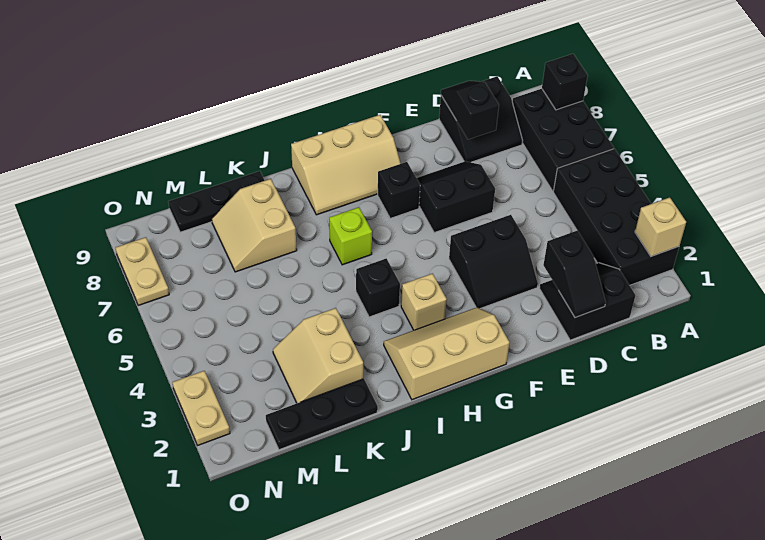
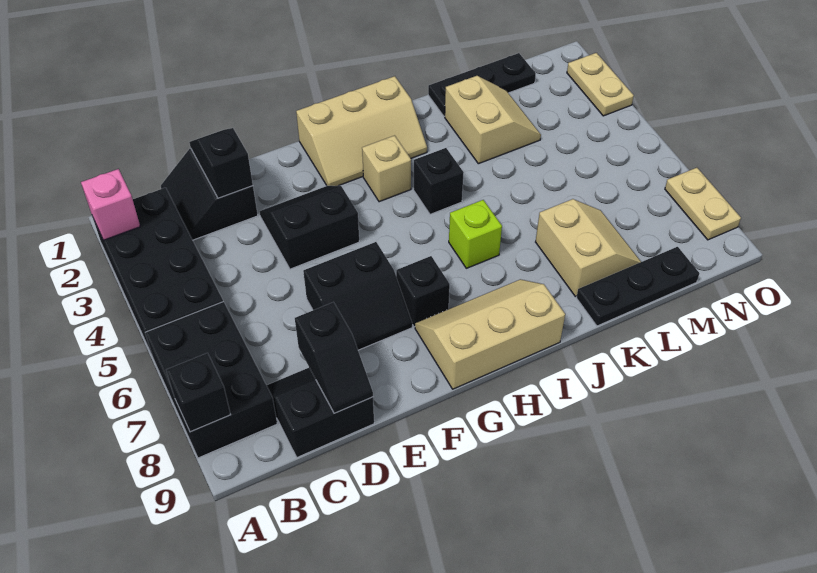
tan 1x1 brick [635,197,686,256] -> pink 1x1 brick [81,169,140,240]
black 2x2 slope [539,263,635,340] -> black 2x2 slope turned to [161,148,258,240]

